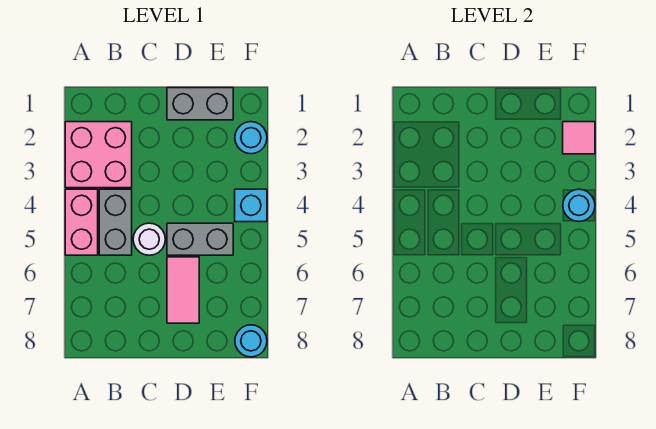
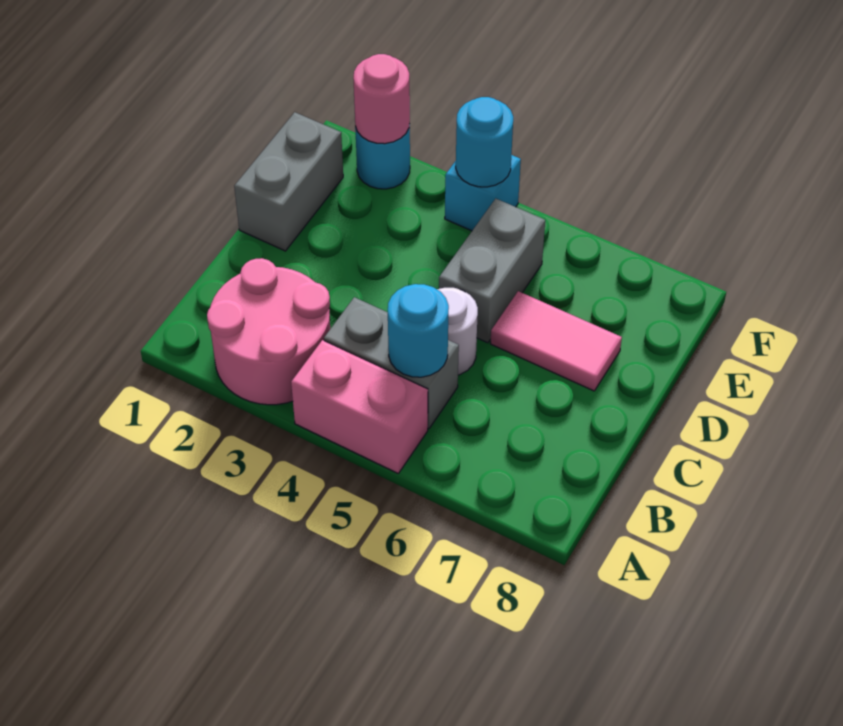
pink 2x2 brick [65,122,132,188] -> pink 2x2 round brick [207,258,330,405]
pink 1x1 tile [563,122,595,154] -> pink 1x1 round brick [353,54,410,144]
cyan 1x1 round brick [235,325,267,357] -> cyan 1x1 round brick moved to [388,284,449,377]

